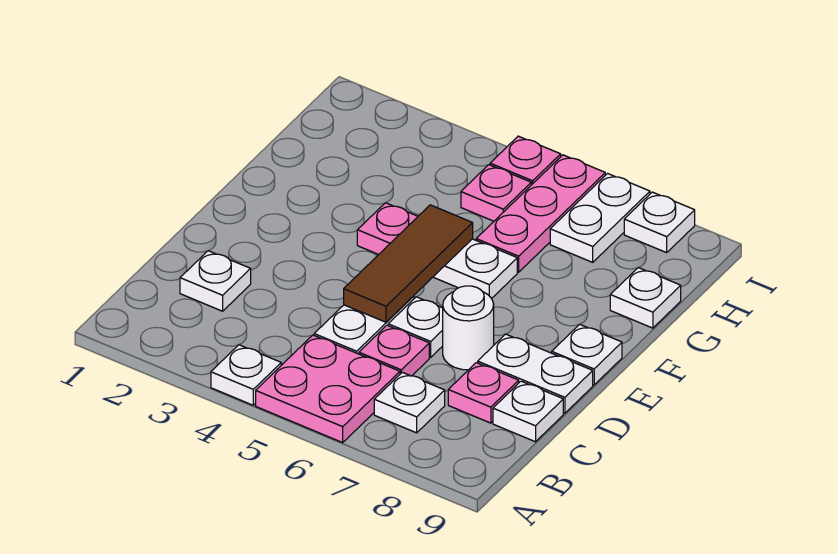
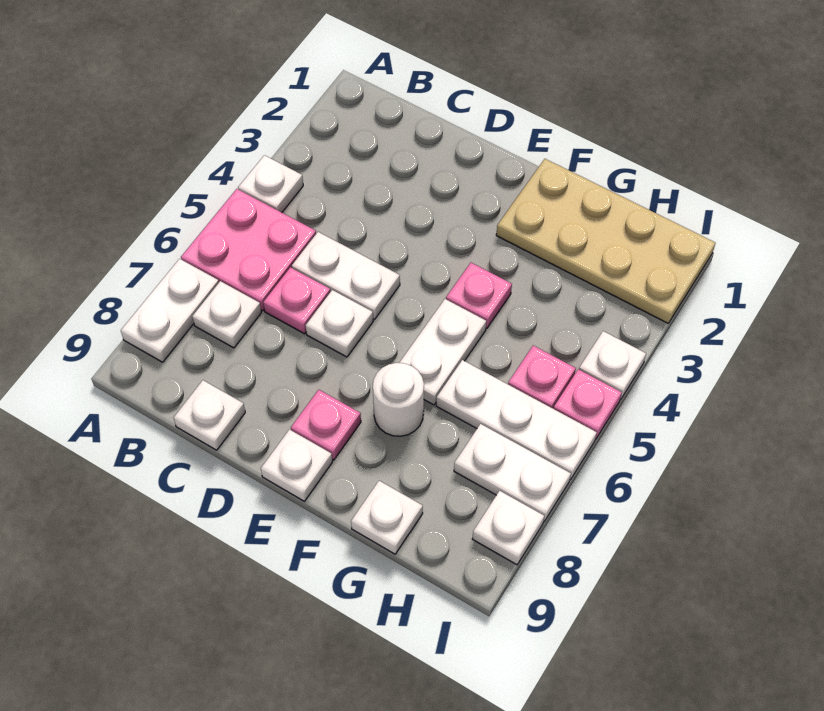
white 1x1 plate [180,251,251,311] -> white 1x1 plate moved to [579,331,646,400]
pink 1x1 plate [448,363,519,423] -> pink 1x1 plate moved to [291,390,361,460]
brown 1x3 tile [344,205,473,322] -> none
white 1x1 round brick [443,286,494,370] -> white 1x1 round brick moved to [373,363,424,436]
white 1x2 plate [478,334,593,413] -> white 1x2 plate moved to [121,259,219,362]
none -> tan 2x4 plate [496,159,715,323]
pink 1x3 plate [476,155,605,272] -> white 1x3 plate [436,360,597,480]

